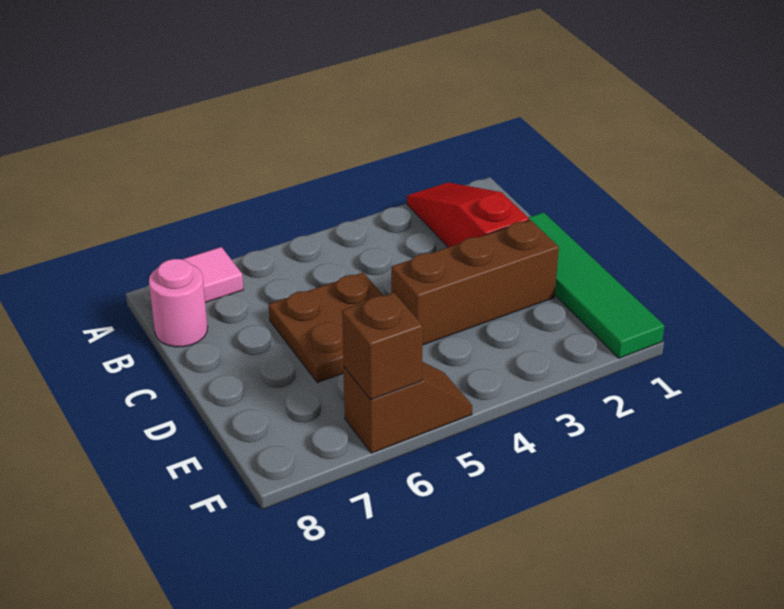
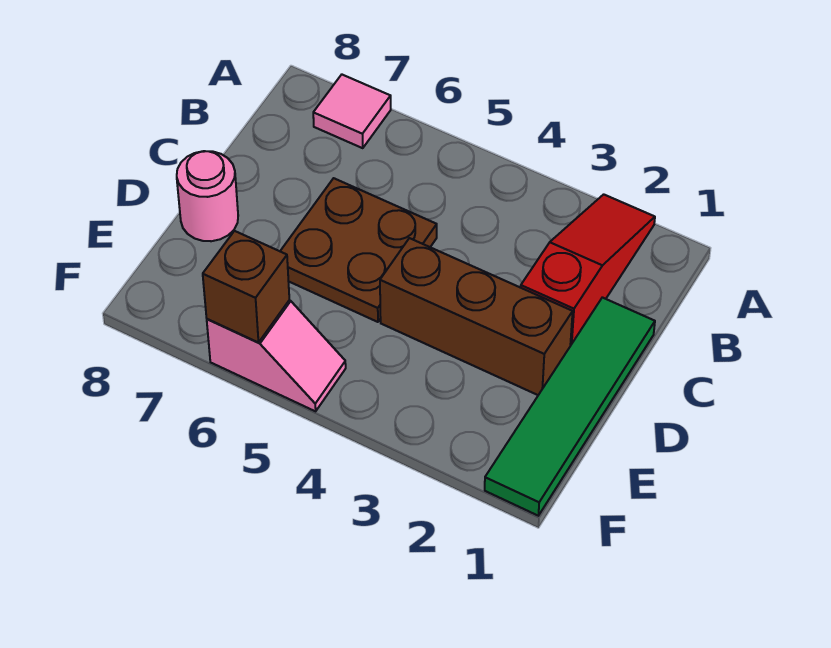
pink 1x1 round brick [149,259,208,347] -> pink 1x1 round brick moved to [177,151,238,241]
brown 1x2 slope [344,362,472,453] -> pink 1x2 slope [207,300,346,411]

